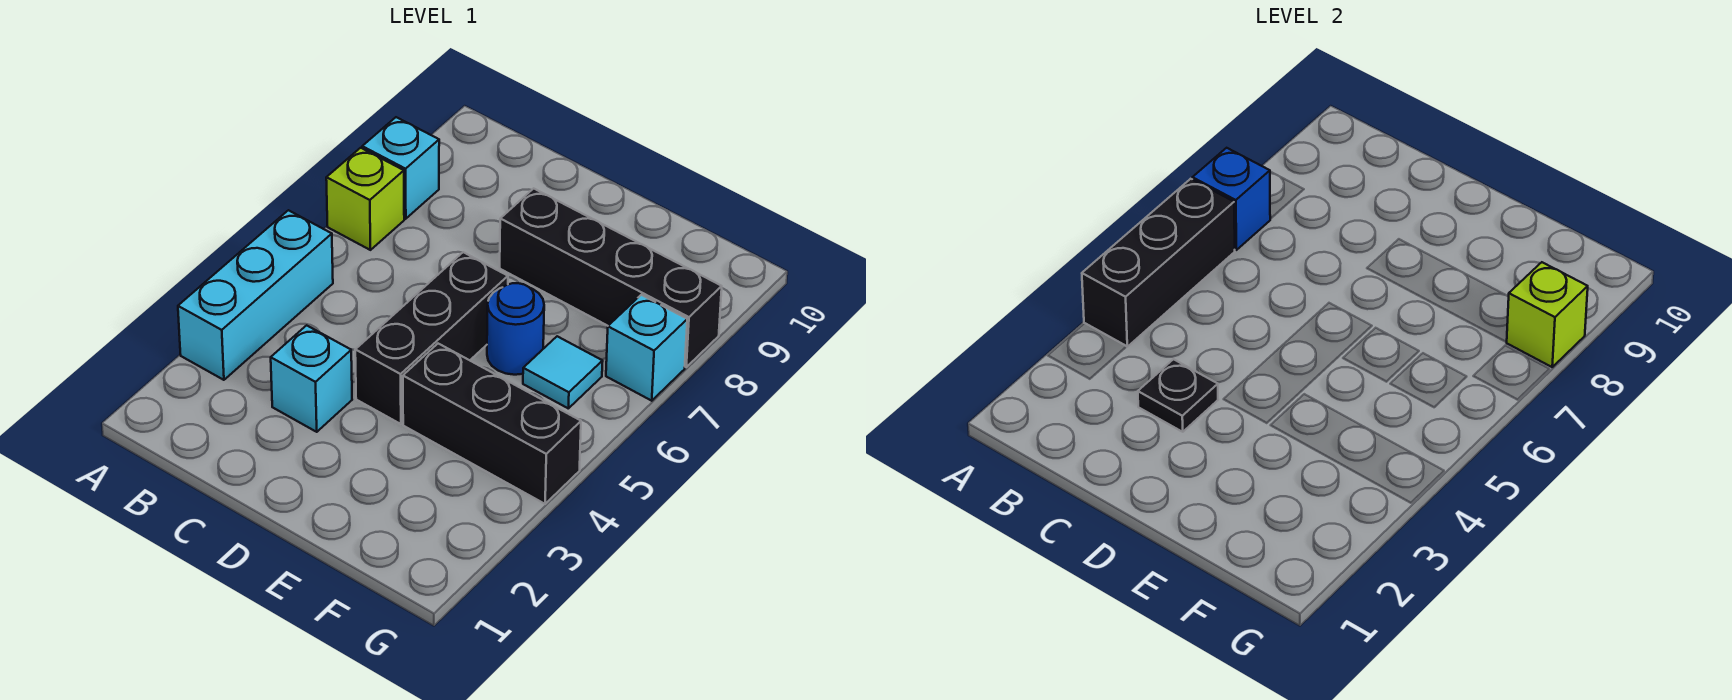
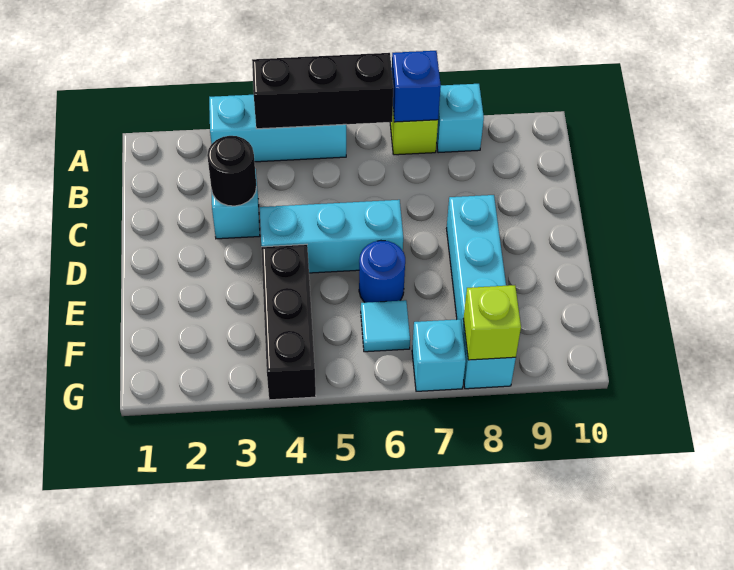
black 1x1 plate [1138,359,1218,432] -> black 1x1 round brick [207,136,256,206]
black 1x3 brick [355,252,508,424] -> cyan 1x3 brick [260,200,403,273]
black 1x4 brick [500,188,722,367] -> cyan 1x4 brick [447,195,516,389]

